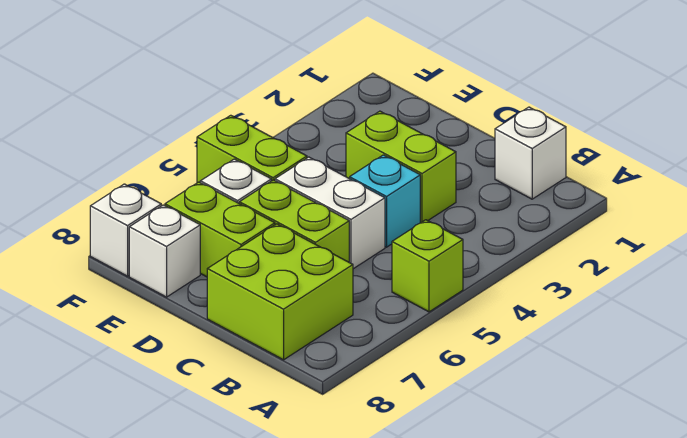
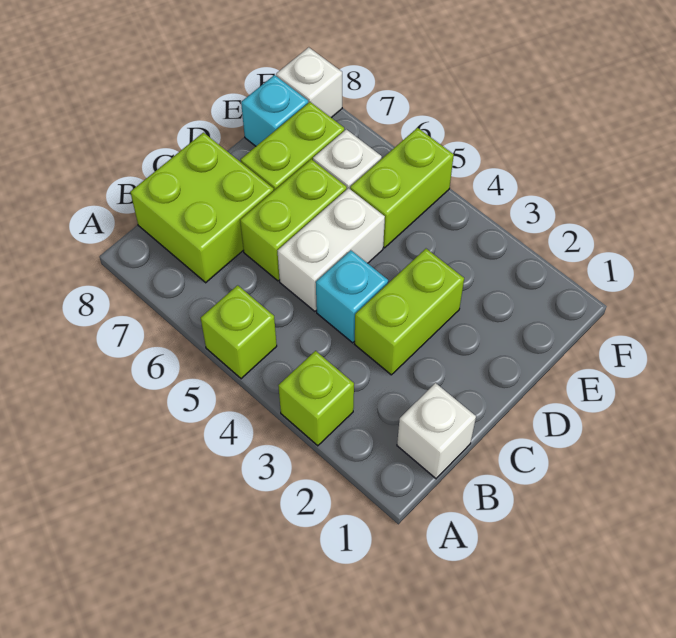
none -> lime 1x1 brick [278,351,354,446]
white 1x1 brick [129,205,200,297] -> cyan 1x1 brick [241,75,308,146]

